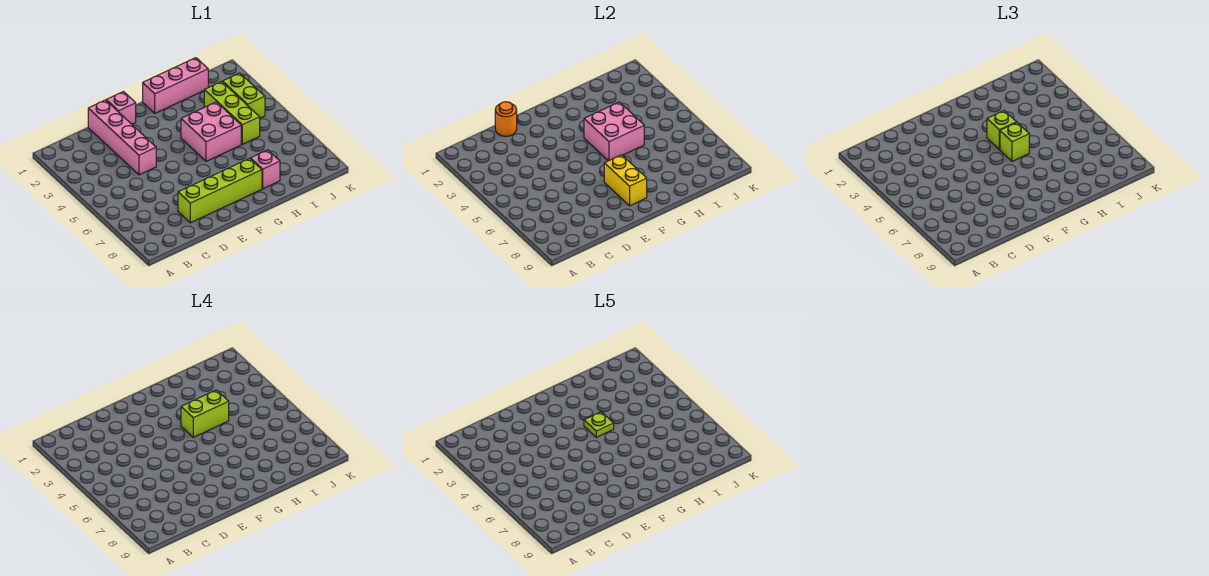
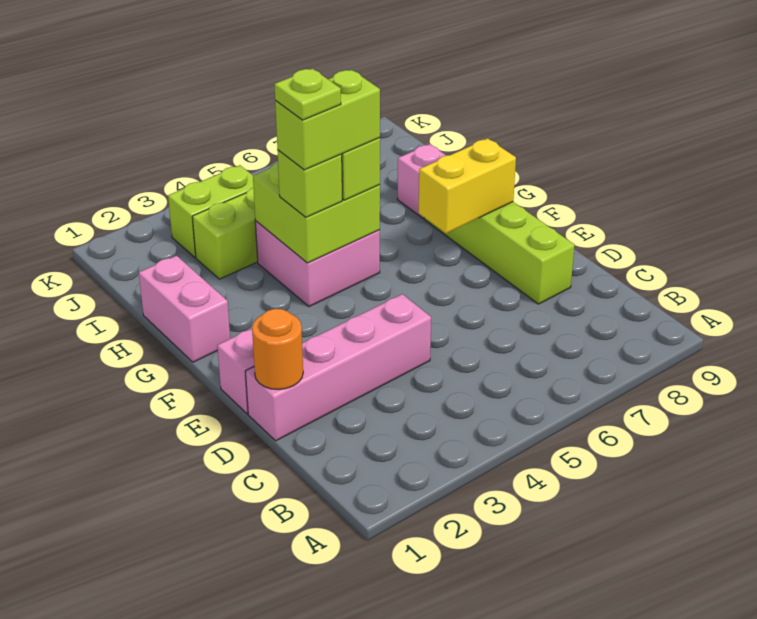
pink 1x3 brick [143,58,208,113] -> pink 1x2 brick [139,256,230,362]
pink 2x2 brick [584,102,644,161] -> lime 2x2 brick [253,163,380,263]
lime 1x2 brick [181,390,229,437] -> lime 1x2 brick turned to [275,70,380,170]

